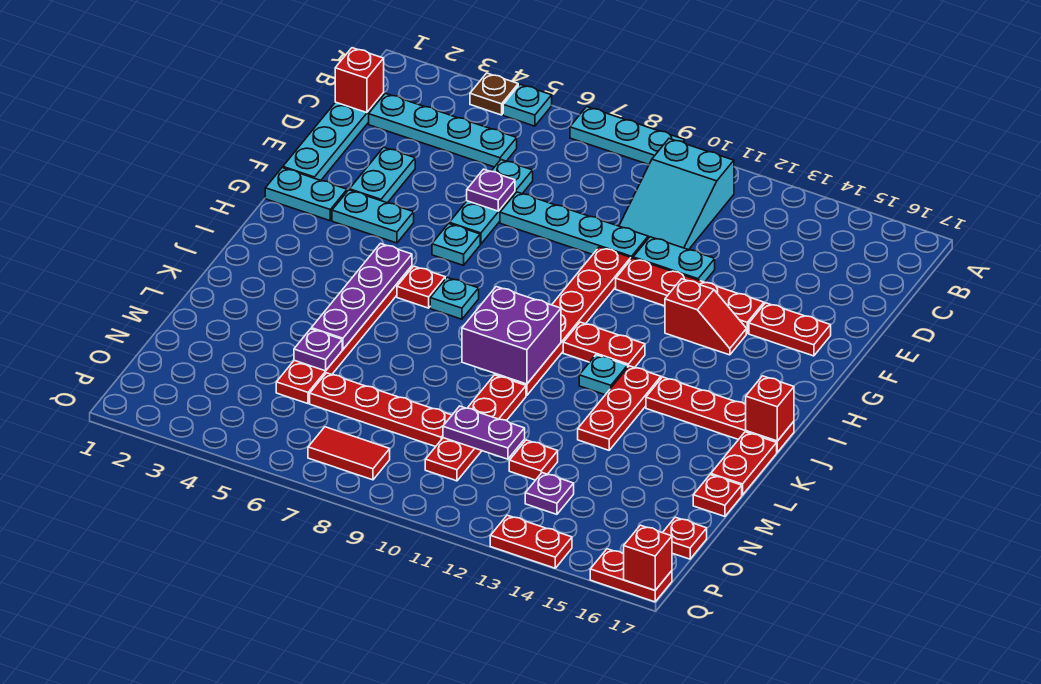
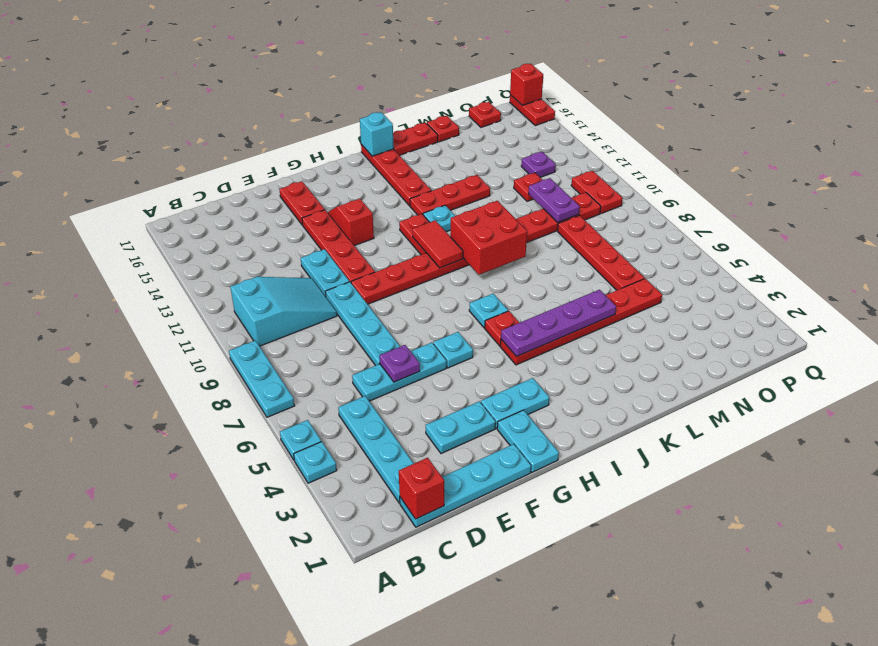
brown 1x1 plate [470,73,518,115] -> cyan 1x1 plate [294,442,337,483]
cyan 1x2 plate [332,190,414,243] -> cyan 1x2 plate turned to [481,378,549,428]
purple 2x2 brick [462,287,561,384] -> red 2x2 brick [450,201,527,275]
red 1x1 brick [746,376,794,441] -> cyan 1x1 brick [360,112,394,156]
purple 1x1 plate [294,329,342,371] -> none
red 1x2 tile [308,427,390,480] -> red 1x2 tile moved to [412,220,463,268]
red 1x2 plate [490,515,572,568] -> red 1x2 plate moved to [571,171,623,214]

